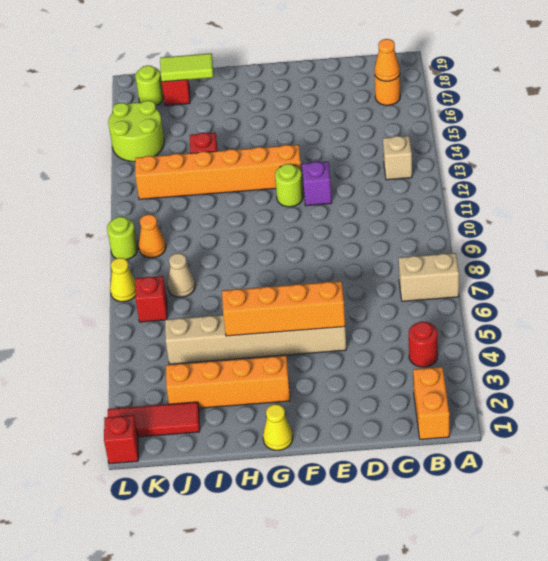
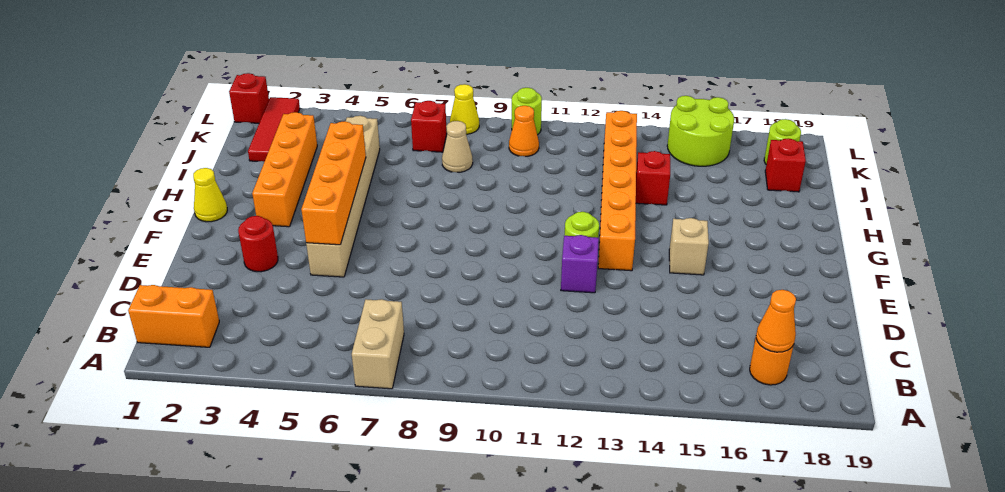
red 1x1 round brick [409,322,438,367] -> red 1x1 round brick moved to [238,216,278,272]
tan 1x1 brick [383,136,412,180] -> tan 1x1 brick moved to [669,218,709,275]
lime 1x2 tile [160,53,213,82] -> none

